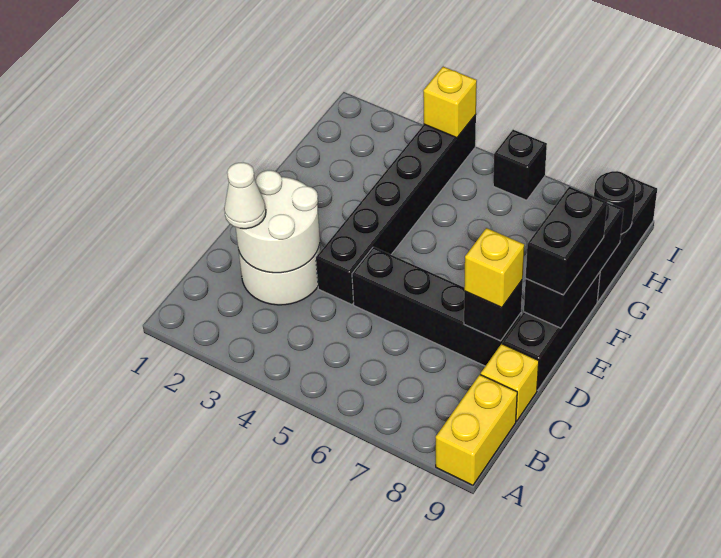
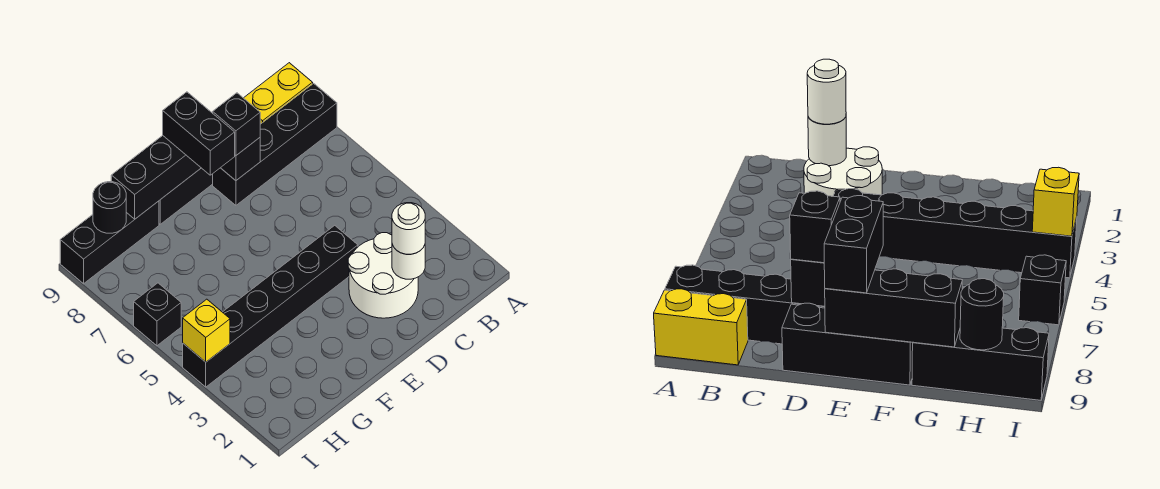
white 2x2 round brick [236,170,320,273] -> white 1x1 round brick [392,244,425,279]
white 1x1 cone [224,162,266,229] -> white 1x1 round brick [392,203,425,254]
yellow 1x1 brick [481,344,539,421] -> none
black 1x4 brick [352,247,521,366] -> black 1x4 brick turned to [213,83,337,205]
yellow 1x1 brick [464,228,524,308] -> black 1x1 brick [213,93,260,156]
black 1x2 brick [526,187,607,295] -> black 1x2 brick turned to [163,92,235,175]

